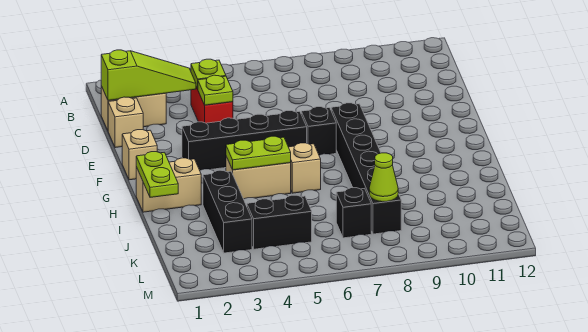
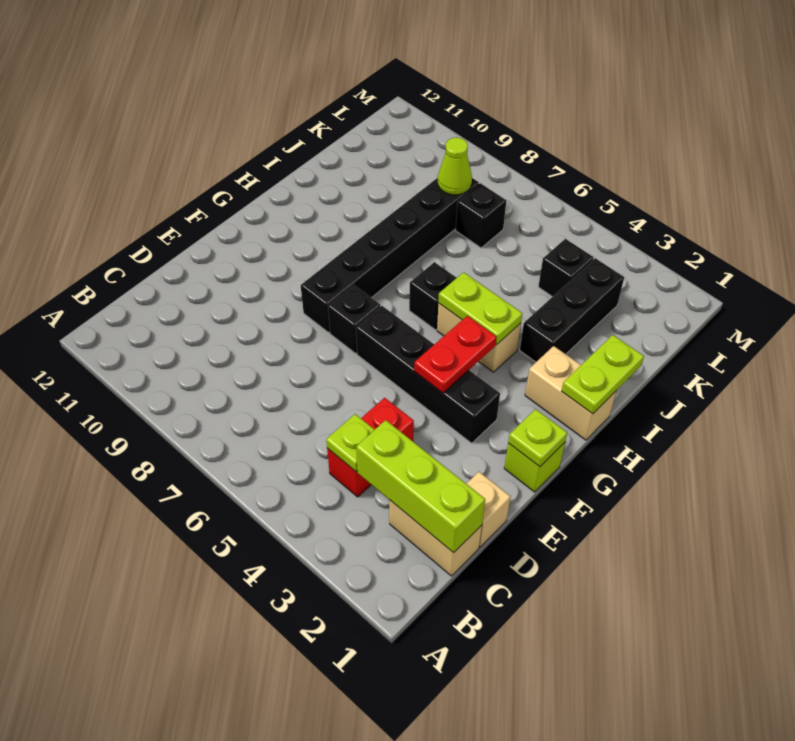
lime 1x3 slope [101,50,196,100] -> lime 1x3 brick [356,420,485,553]
lime 1x1 plate [198,75,233,105] -> lime 1x1 plate moved to [508,409,567,467]
tan 1x1 brick [122,130,157,180] -> lime 1x1 brick [504,442,565,492]
none -> red 1x2 plate [414,316,496,393]
tan 1x1 brick [289,143,321,193] -> black 1x1 brick [409,262,456,330]
black 1x2 brick [247,195,312,249] -> black 1x1 brick [538,239,594,297]

